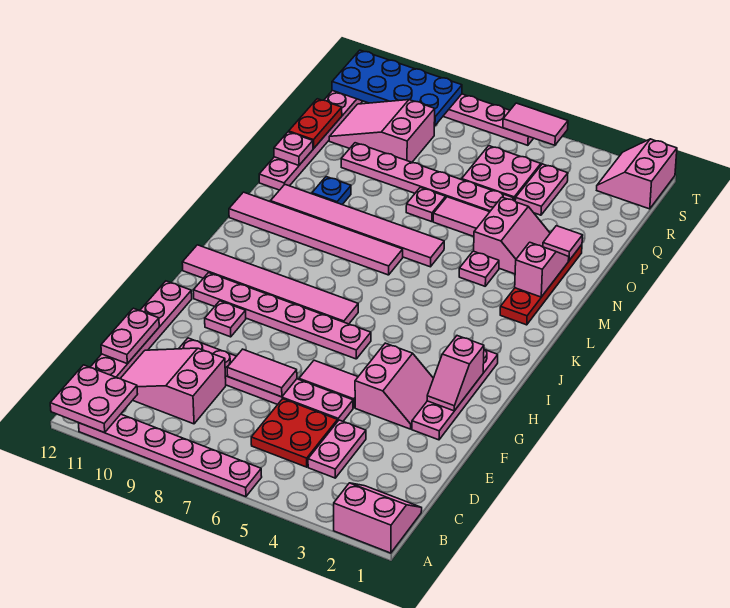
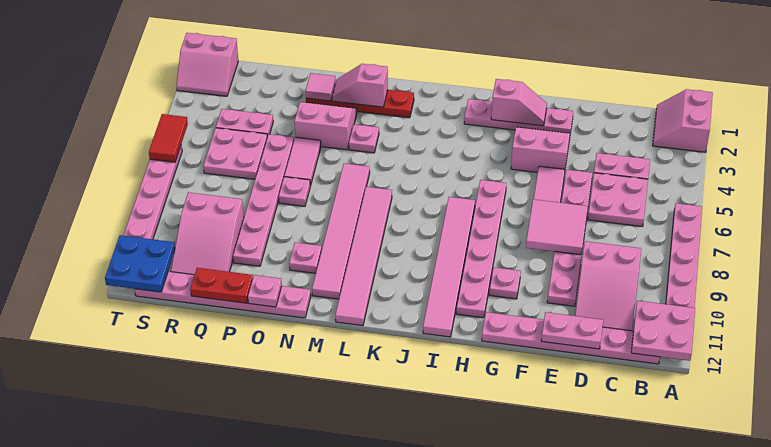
red 2x2 plate [251,399,338,467] -> pink 2x2 plate [588,173,648,227]
pink 1x2 tile [227,349,297,397] -> pink 2x2 tile [526,199,588,255]
blue 1x1 plate [312,177,351,205] -> pink 1x1 plate [289,242,322,273]
blue 2x4 plate [332,50,462,126] -> blue 2x2 plate [105,235,175,292]
pink 1x2 tile [503,103,568,145] -> red 1x2 tile [149,114,188,162]

